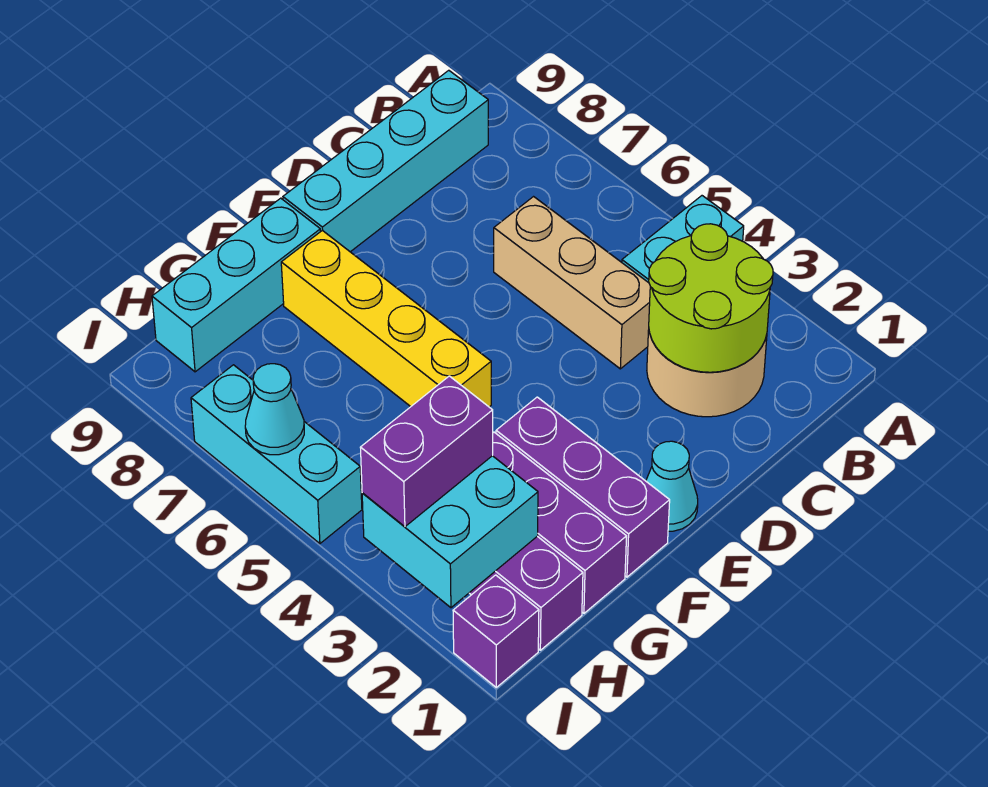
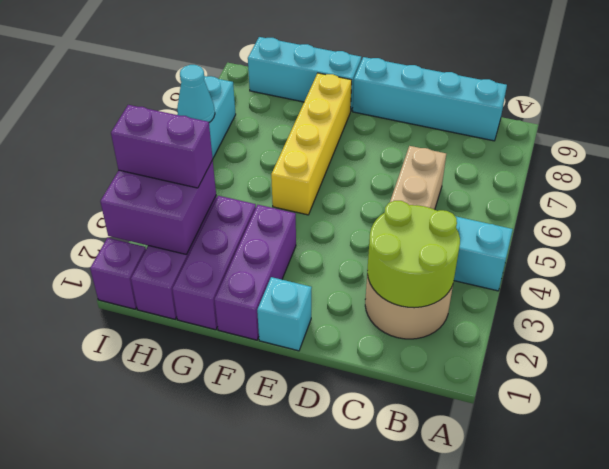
cyan 1x1 cone [646,441,698,531] -> cyan 1x1 brick [257,277,312,351]
cyan 2x2 brick [362,456,538,608] -> purple 2x2 brick [100,161,216,254]

